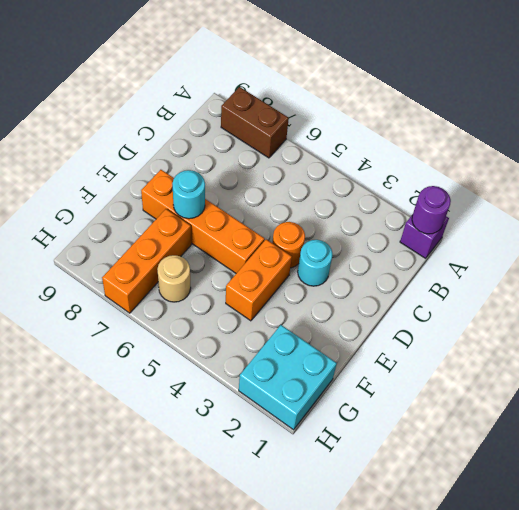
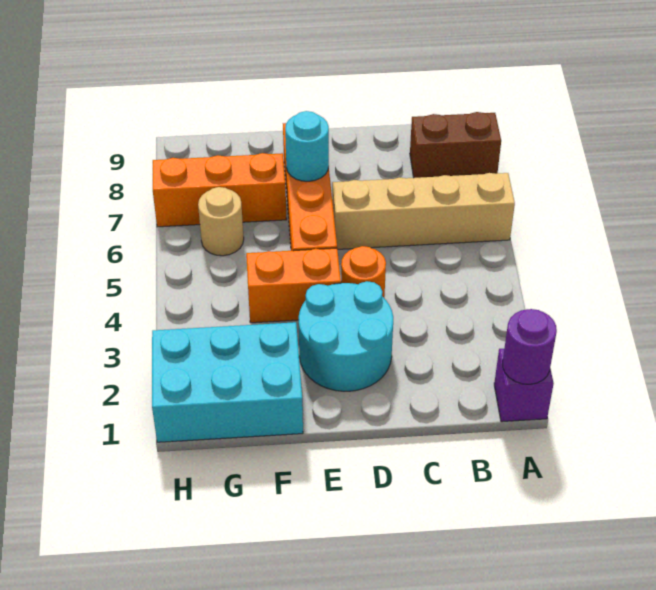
none -> tan 1x4 brick [332,173,515,249]
brown 1x2 brick [221,87,289,158] -> brown 1x2 brick turned to [410,112,501,178]
cyan 1x1 round brick [298,240,333,286] -> cyan 2x2 round brick [299,281,393,391]
cyan 2x2 brick [239,325,337,430] -> cyan 2x3 brick [152,322,303,442]

